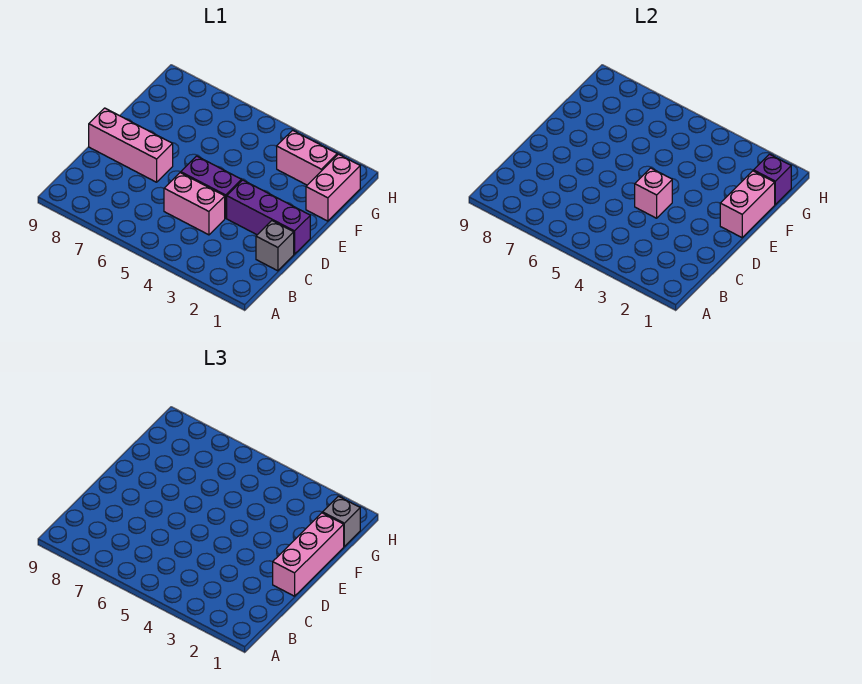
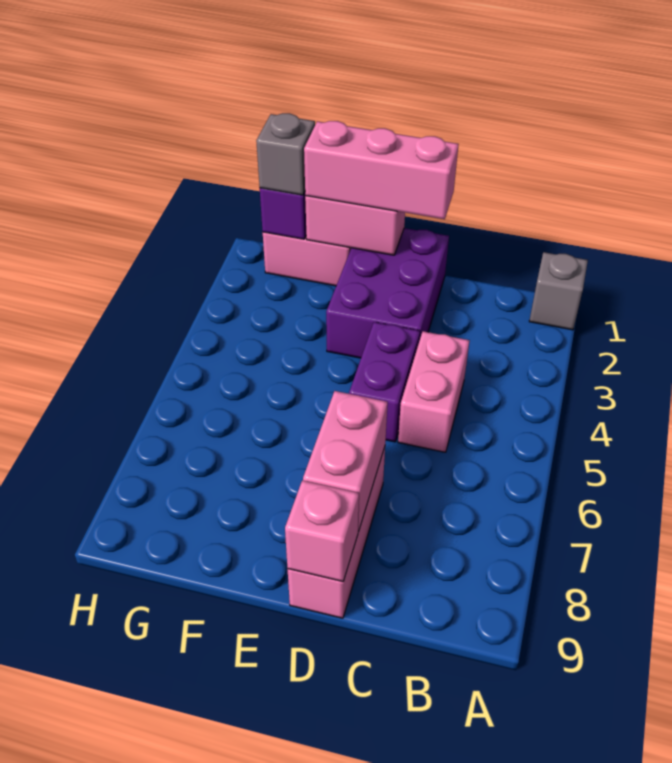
grey 1x1 brick [256,221,294,271] -> grey 1x1 brick moved to [529,252,588,330]
purple 1x3 brick [227,180,310,254] -> purple 2x3 brick [326,228,449,358]
pink 1x1 brick [635,168,672,218] -> pink 1x1 brick moved to [285,480,359,581]
pink 1x2 brick [277,130,337,185] -> pink 1x2 brick moved to [303,391,388,532]

